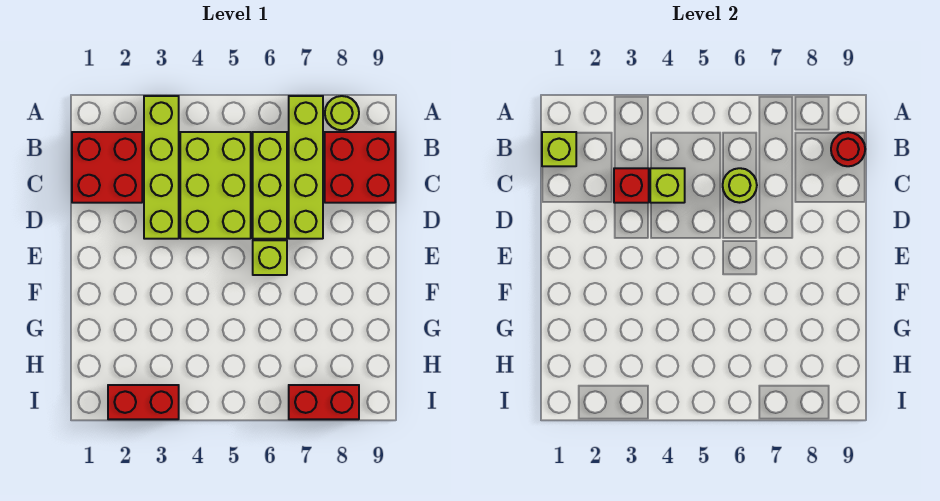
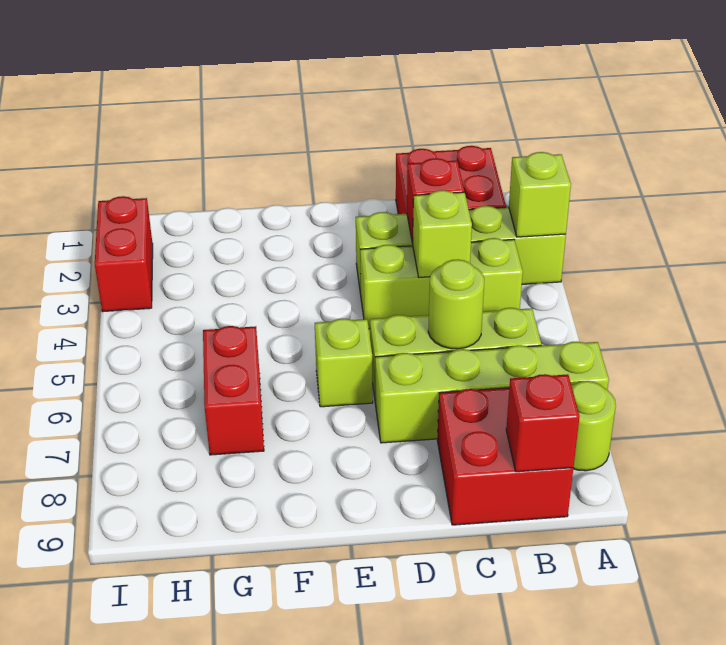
lime 1x1 brick [542,132,576,166] -> lime 1x1 brick moved to [509,152,571,237]
lime 2x3 brick [180,132,251,239] -> lime 1x3 brick [360,238,523,329]
red 1x1 round brick [831,132,865,166] -> red 1x1 brick [506,374,580,472]
red 1x2 brick [289,385,359,419] -> red 1x2 brick moved to [203,326,264,455]

